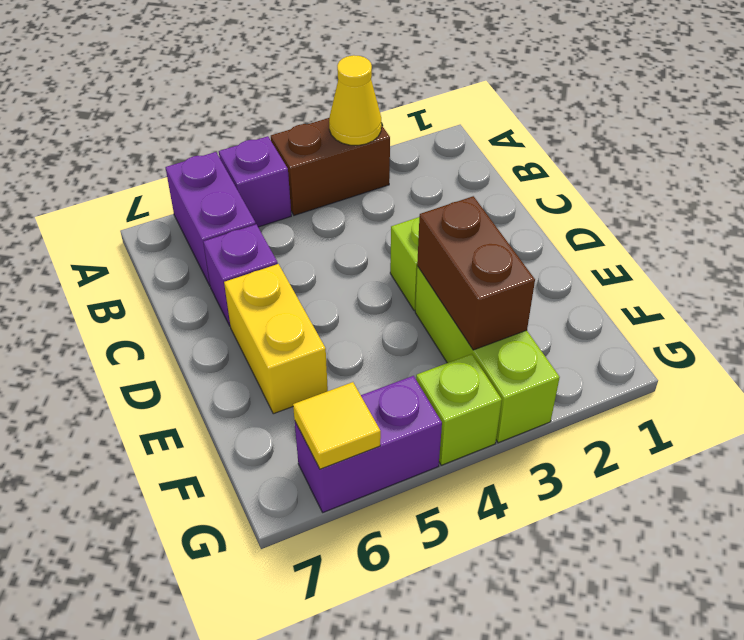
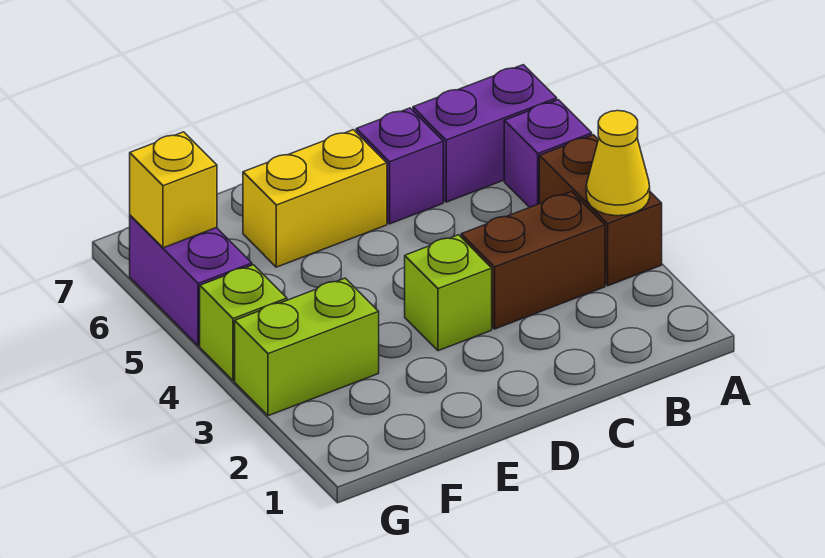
lime 1x3 brick [415,266,560,443] -> lime 1x2 brick [235,278,379,416]
brown 1x2 brick [417,196,535,350] -> brown 1x2 brick moved to [461,192,605,329]
yellow 1x1 tile [293,382,381,469] -> yellow 1x1 brick [130,132,217,248]

